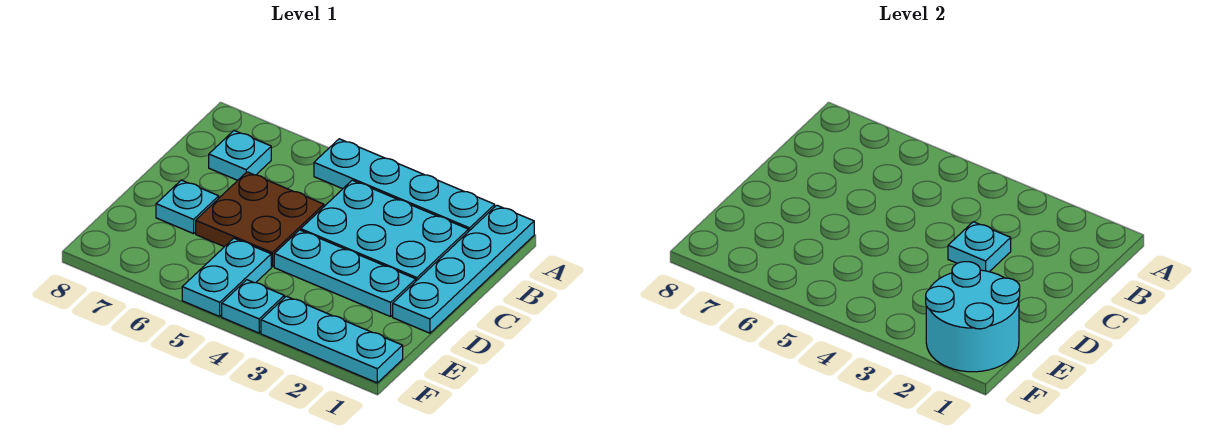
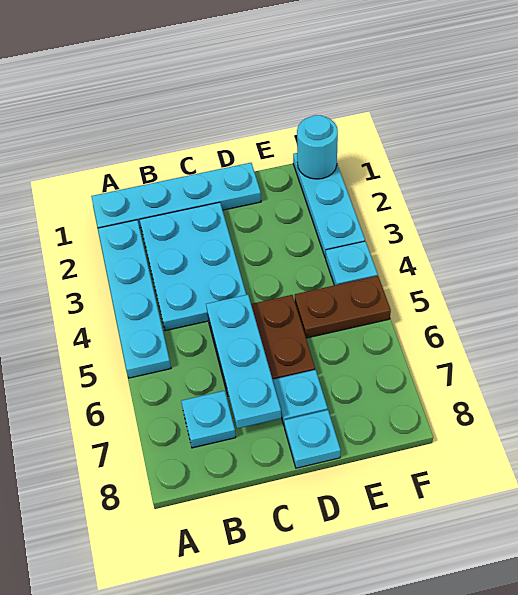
cyan 1x1 plate [948,222,1011,272] -> cyan 1x1 plate moved to [284,410,341,468]
cyan 1x3 plate [274,230,416,317] -> cyan 1x3 plate moved to [206,295,281,428]
cyan 2x2 round brick [926,262,1020,372] -> cyan 1x1 round brick [297,115,338,179]
cyan 1x2 plate [182,238,271,316] -> brown 1x2 plate [295,276,391,338]

